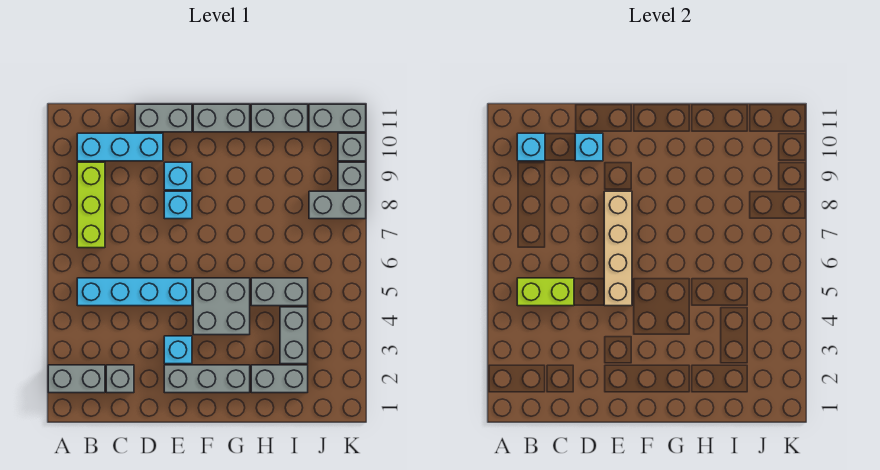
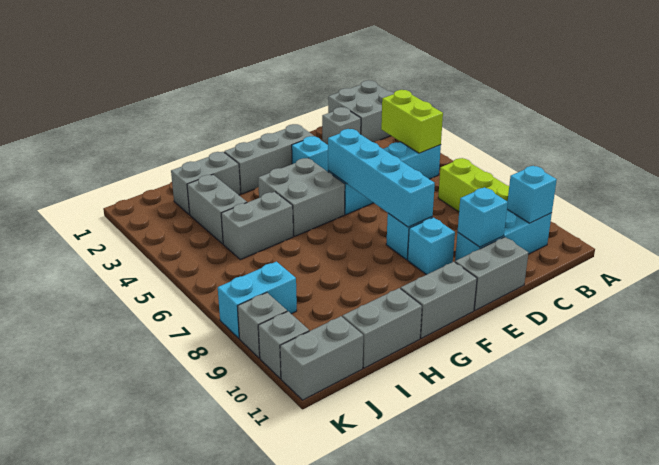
grey 1x2 brick [48,365,105,393] -> grey 2x2 brick [328,80,394,142]
lime 1x2 brick [517,278,574,306] -> lime 1x2 brick turned to [381,90,443,153]
tan 1x4 brick [604,191,632,306] -> cyan 1x4 brick [328,129,435,227]
grey 1x2 brick [309,191,366,219] -> cyan 1x2 brick [218,262,297,338]

